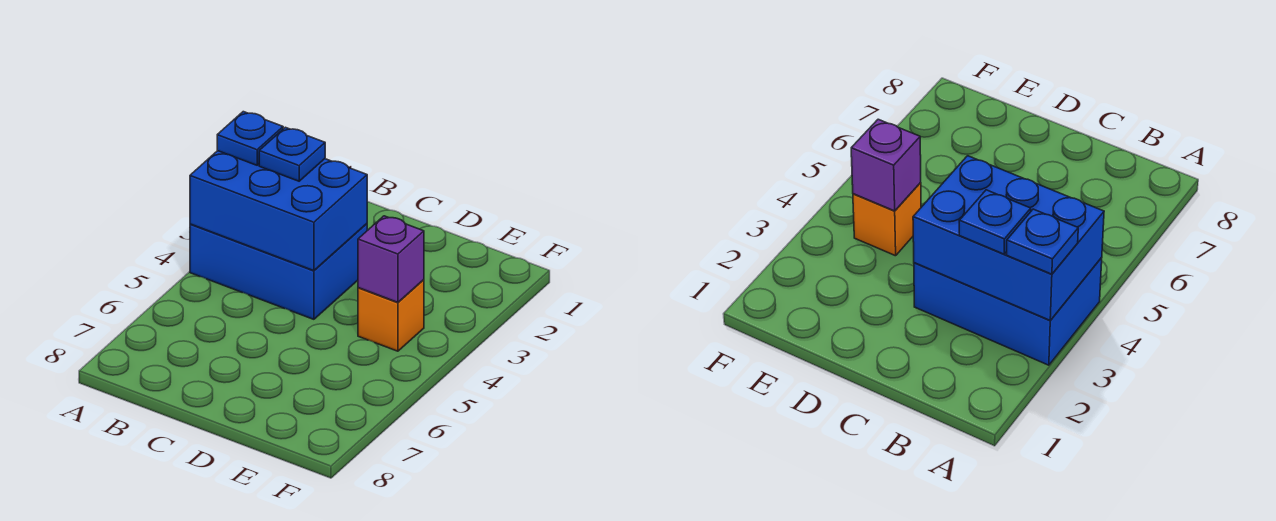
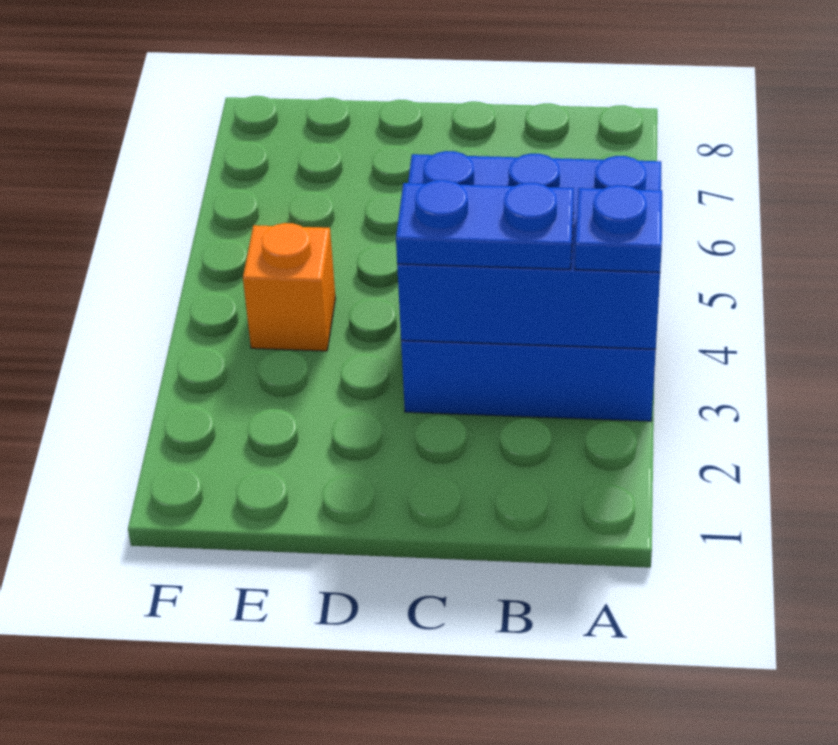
blue 1x1 plate [259,127,325,181] -> blue 1x2 plate [396,180,574,269]
purple 1x1 brick [358,216,424,302] -> none

